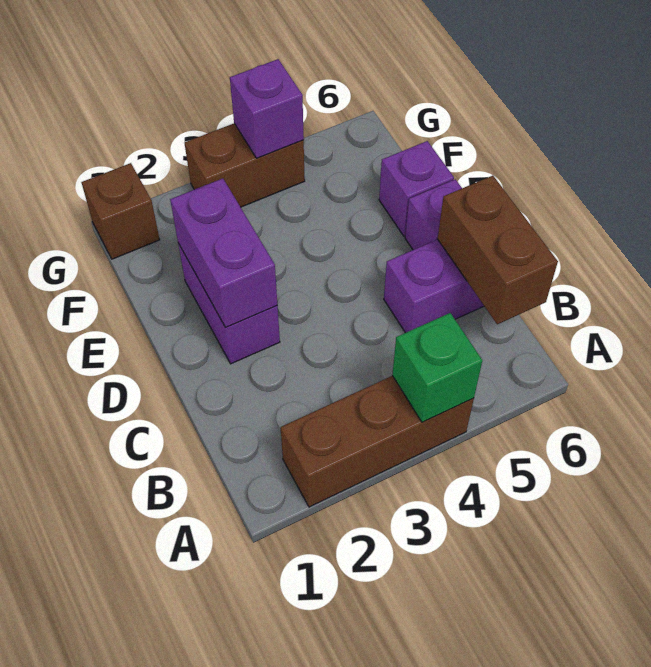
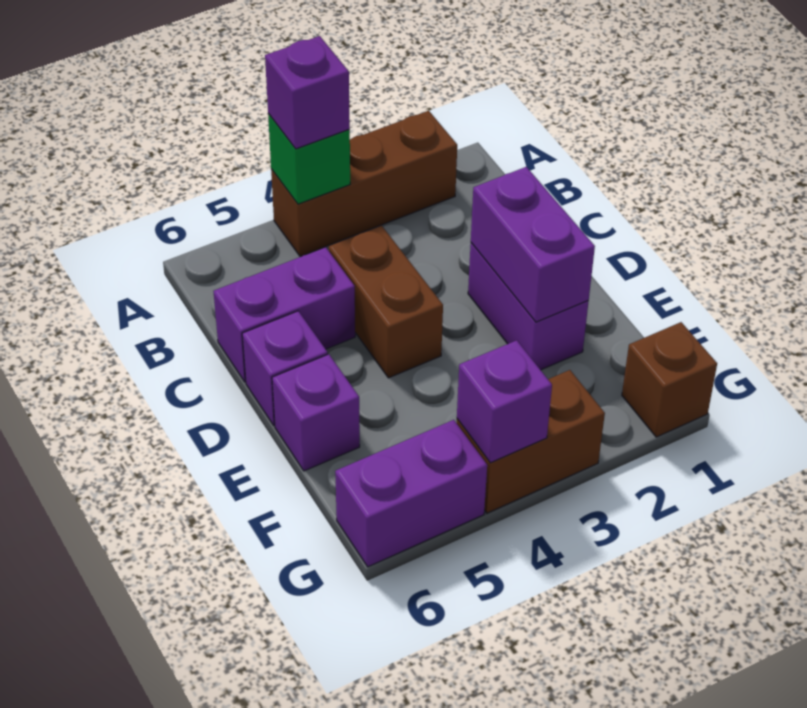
none -> purple 1x1 brick [265,36,350,149]
brown 1x2 brick [438,176,558,324] -> brown 1x2 brick moved to [329,225,443,378]
none -> purple 1x2 brick [335,420,487,567]

